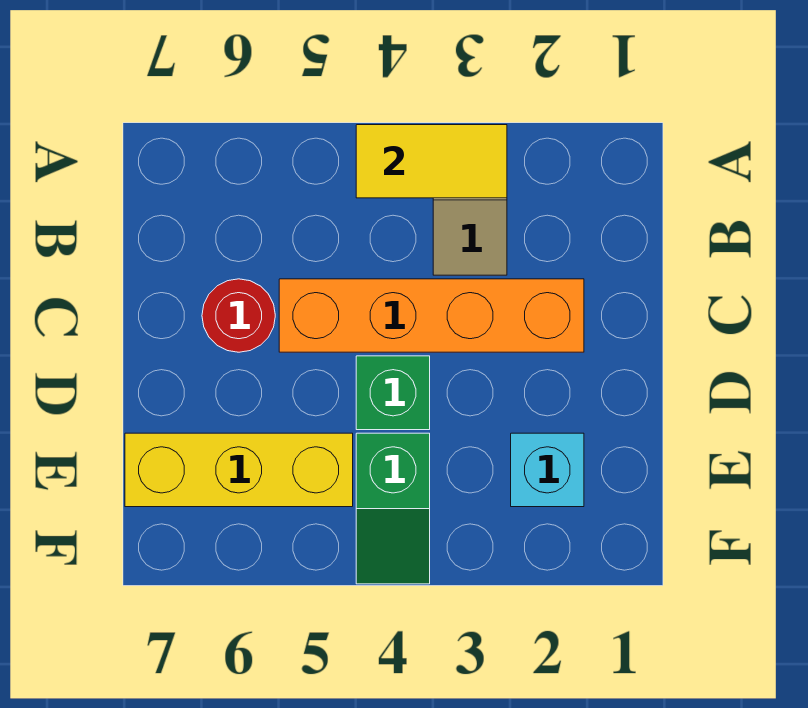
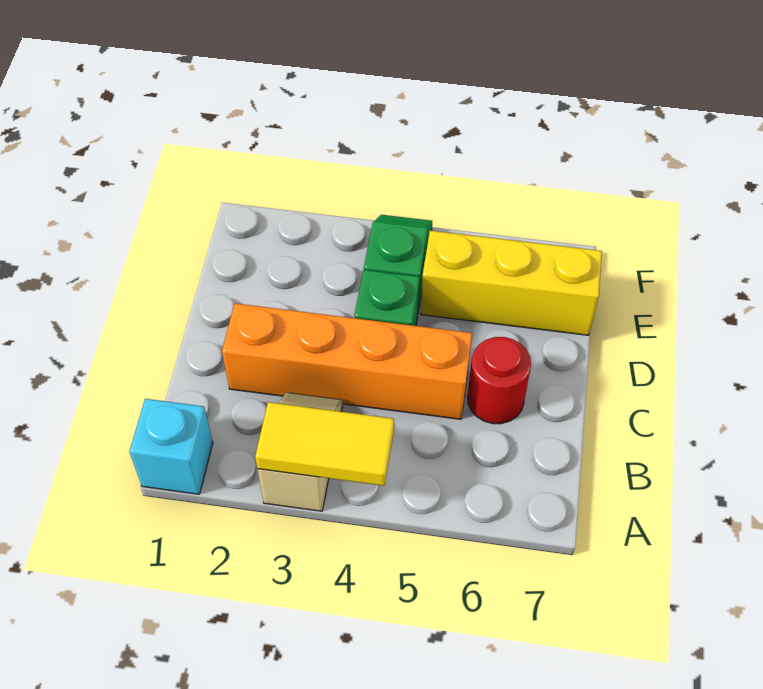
cyan 1x1 brick [511,433,584,507] -> cyan 1x1 brick moved to [129,399,213,494]

